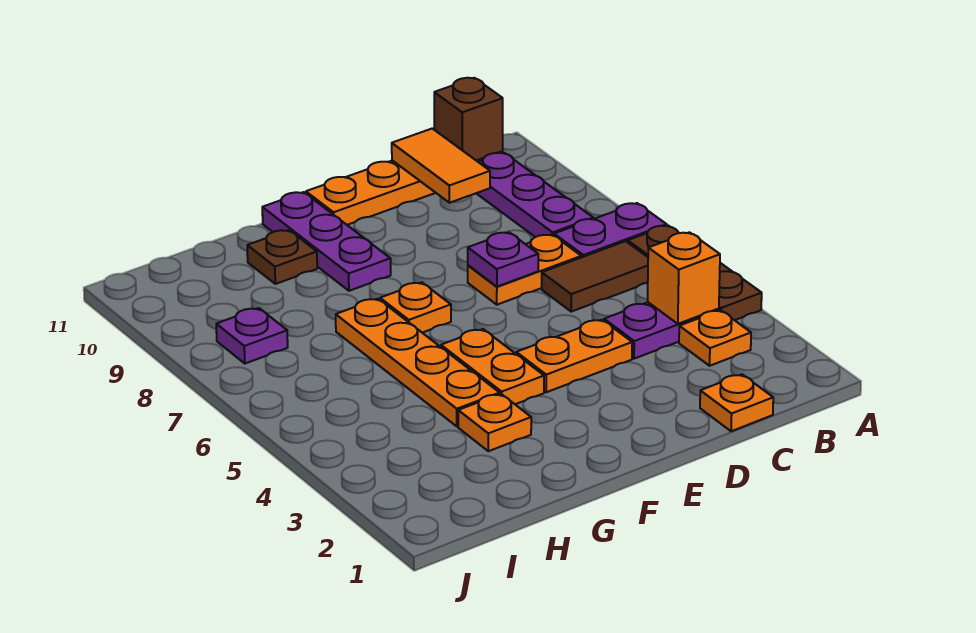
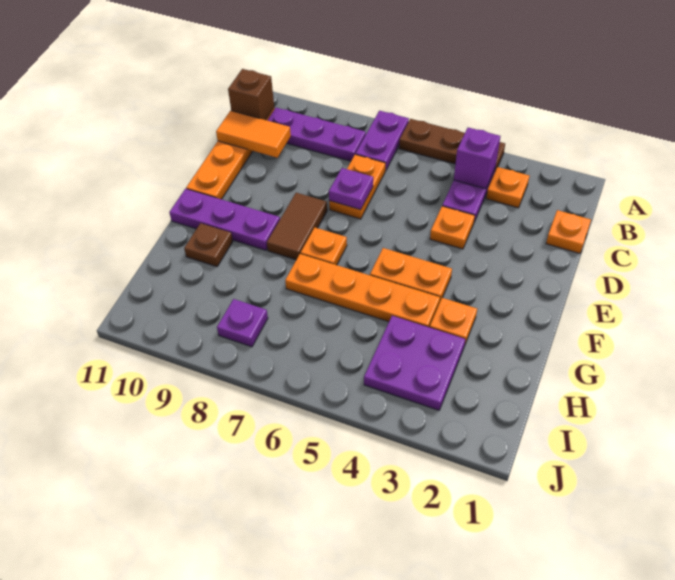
orange 1x1 brick [648,232,720,324] -> purple 1x1 brick [454,128,500,189]
brown 1x2 tile [542,241,648,312] -> brown 1x2 tile moved to [267,193,327,260]
orange 1x2 plate [516,320,632,392] -> orange 1x1 plate [430,206,475,249]
none -> purple 2x2 plate [364,316,465,410]

